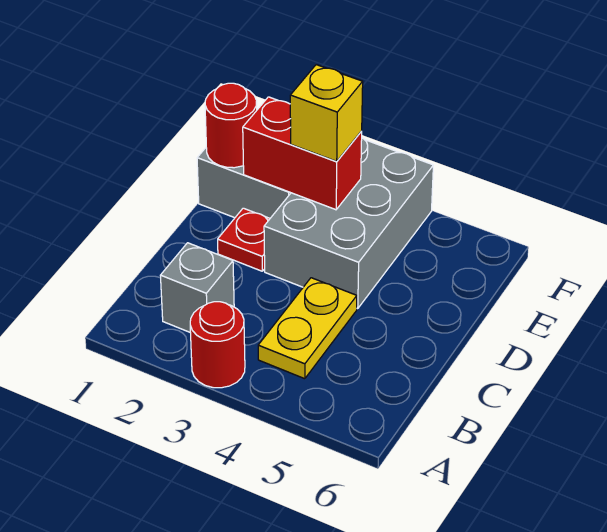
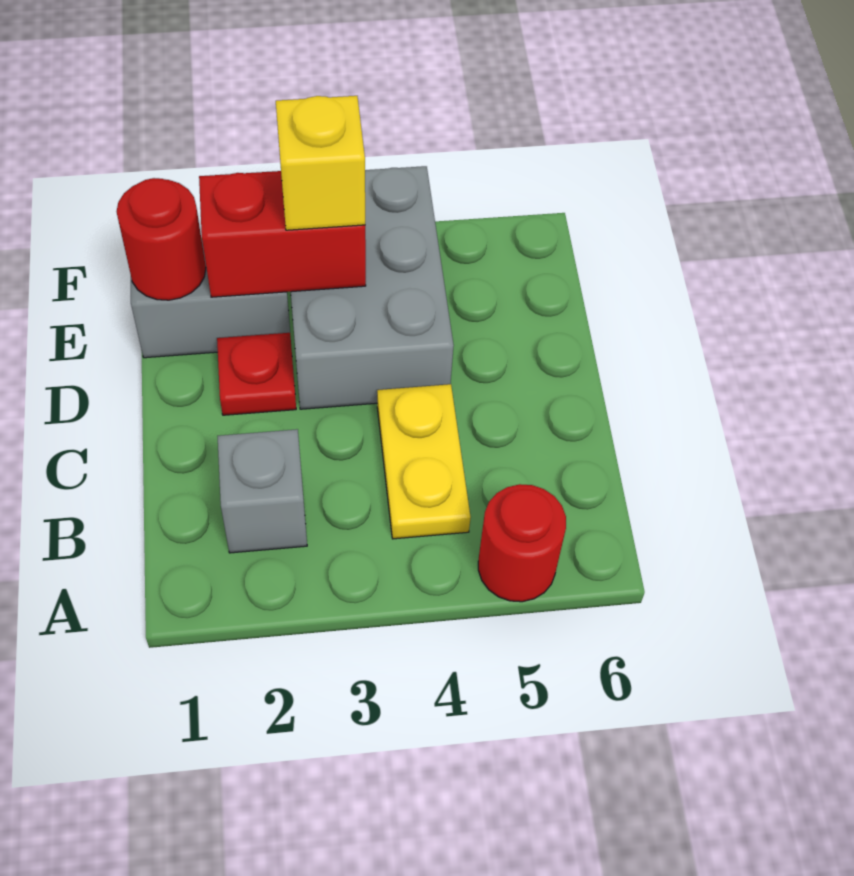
red 1x1 round brick [190,302,245,388] -> red 1x1 round brick moved to [478,484,566,602]

